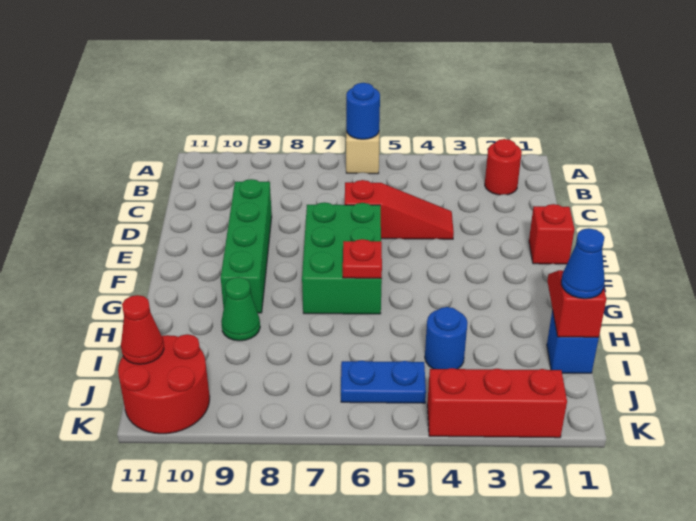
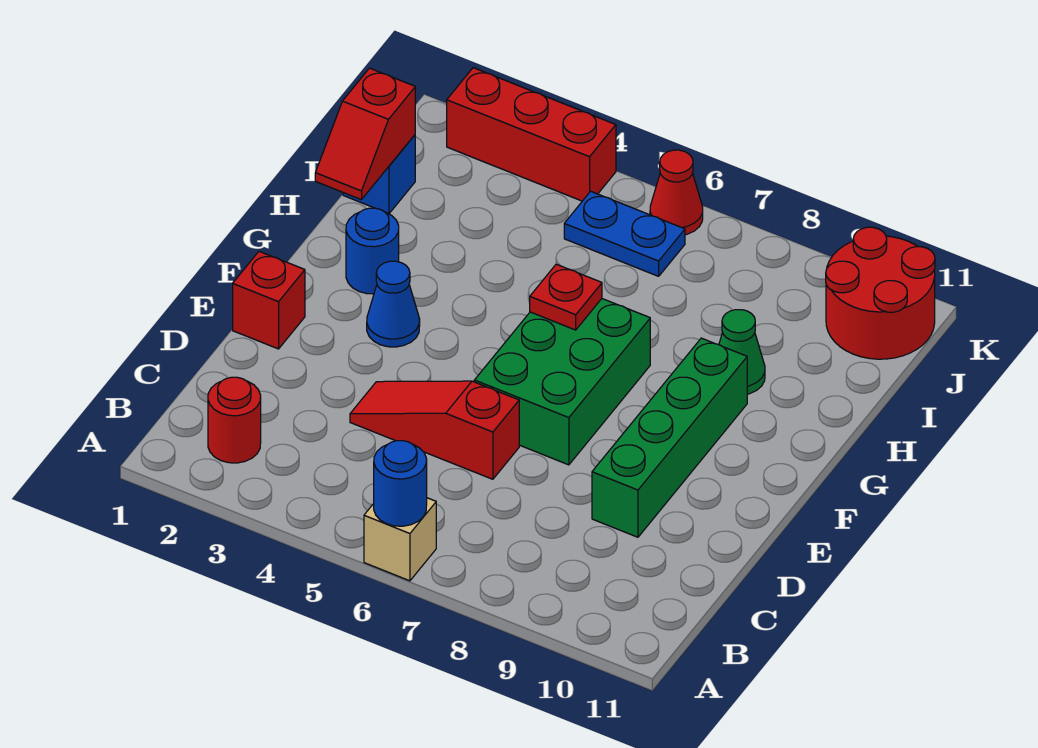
blue 1x1 cone [561,228,605,299] -> blue 1x1 cone moved to [367,261,420,347]
blue 1x1 round brick [425,307,468,369] -> blue 1x1 round brick moved to [346,208,399,294]
red 1x1 cone [121,295,164,364] -> red 1x1 cone moved to [650,150,703,235]

